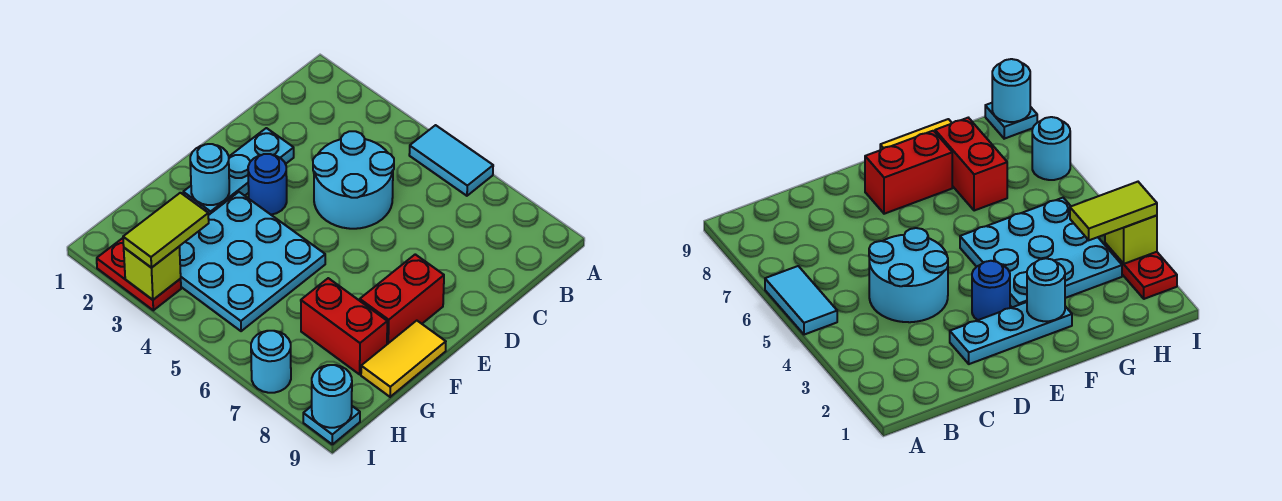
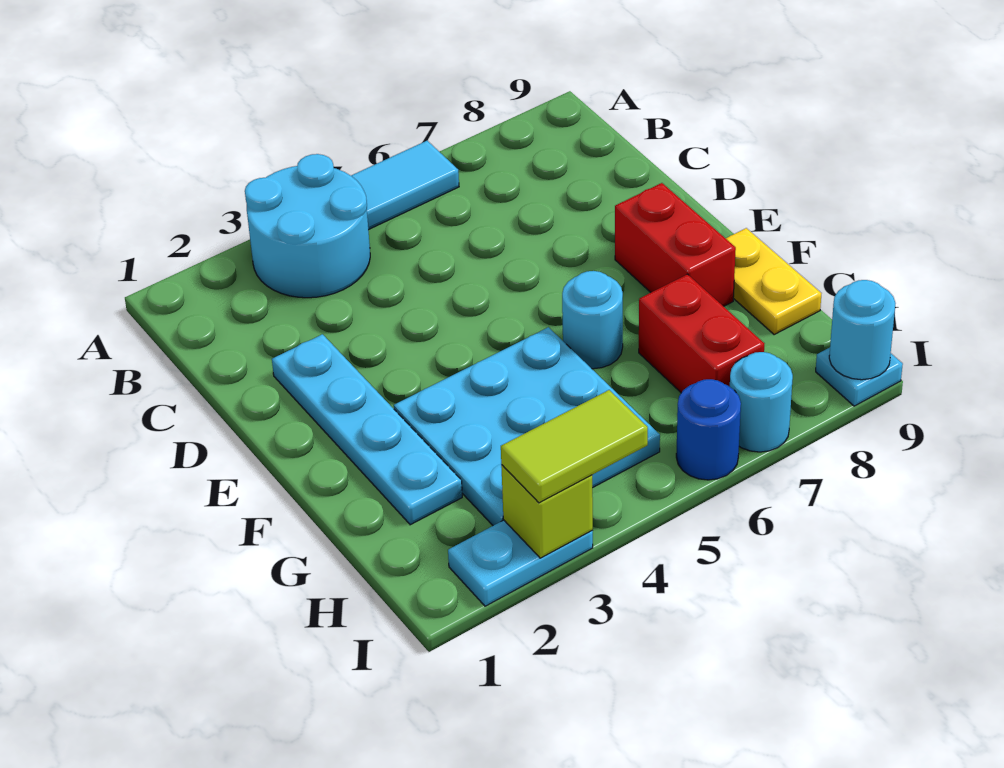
cyan 2x2 round brick [313,131,394,229] -> cyan 2x2 round brick moved to [245,154,370,298]
cyan 1x3 plate [183,128,294,215] -> cyan 1x4 plate [272,334,462,525]
blue 1x1 round brick [248,154,287,215] -> blue 1x1 round brick moved to [676,379,741,480]
cyan 1x1 round brick [190,144,229,205] -> cyan 1x1 round brick moved to [562,271,623,369]
yellow 1x2 tile [361,321,446,397] -> yellow 1x2 plate [726,228,821,335]
red 1x2 brick [301,278,387,374] -> red 1x2 brick turned to [639,274,764,393]
lime 1x2 tile [123,193,209,268] -> lime 1x2 tile turned to [501,390,648,503]
red 1x2 plate [97,238,181,310] -> cyan 1x2 plate [448,520,593,606]

